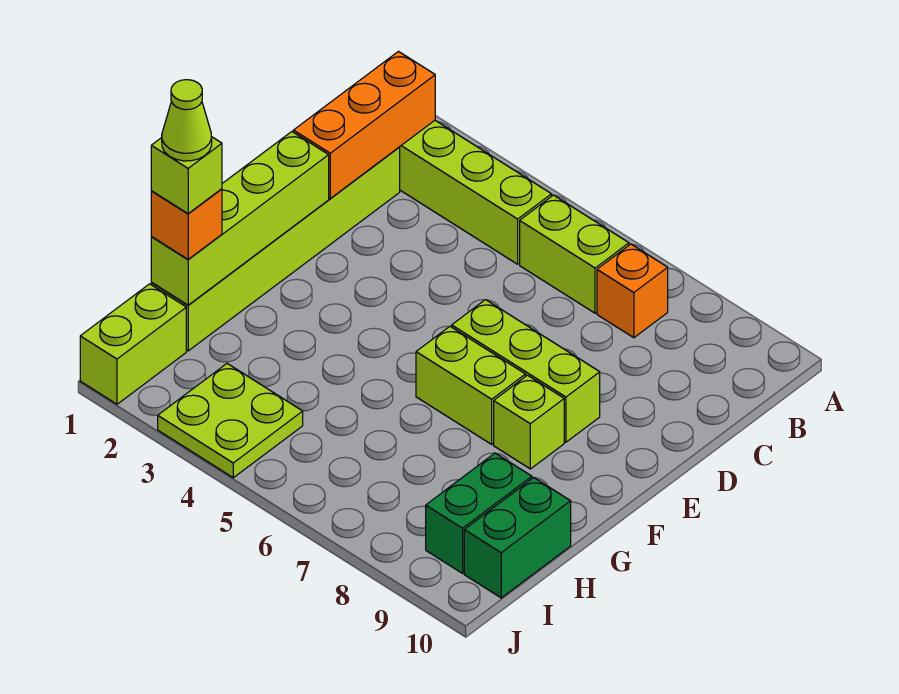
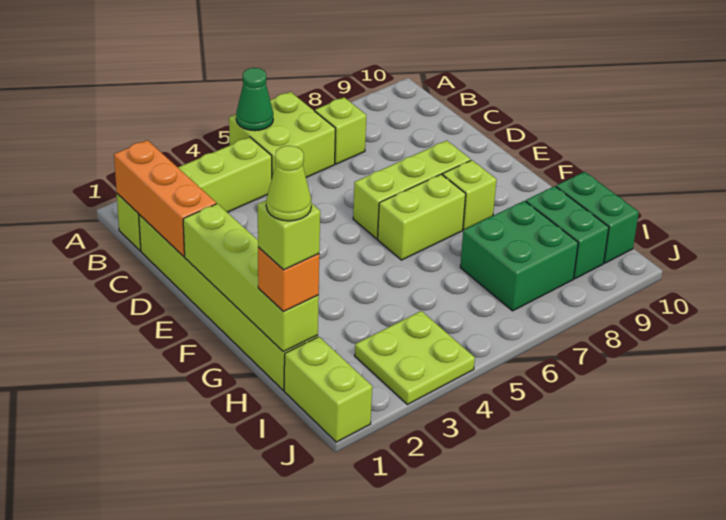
none -> green 1x1 cone [236,68,273,131]
lime 1x2 brick [520,195,629,313] -> lime 2x2 brick [229,92,335,177]
orange 1x1 brick [597,244,668,338] -> lime 1x1 brick [315,97,366,164]
none -> green 2x2 brick [460,201,578,311]

